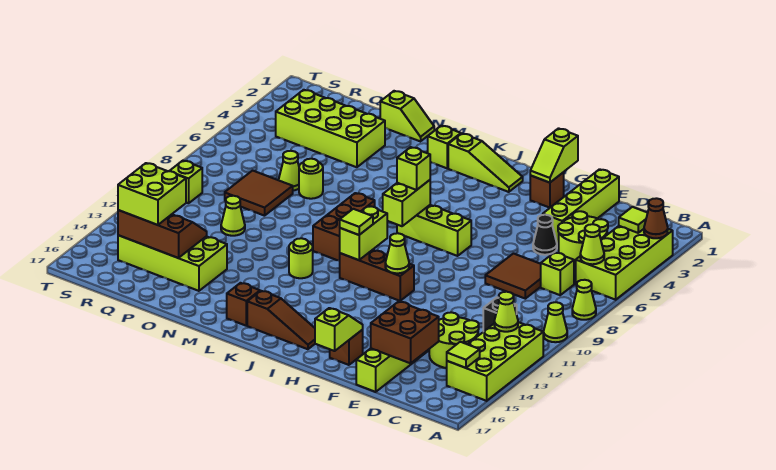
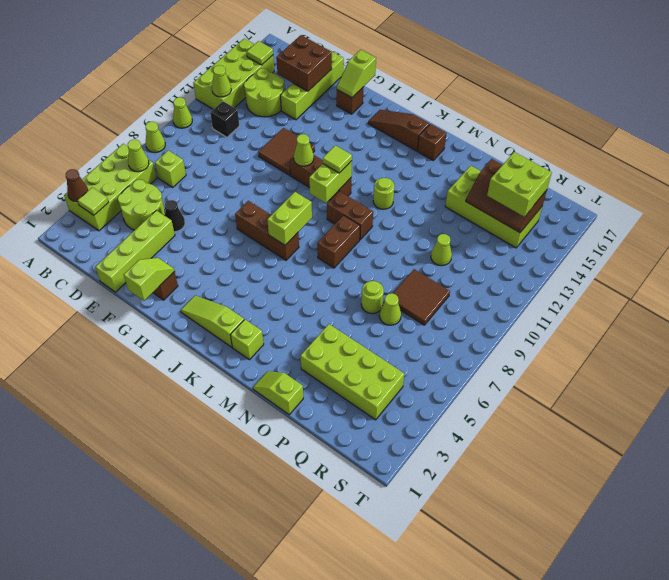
brown 2x2 tile [485,254,541,299] -> brown 2x2 tile moved to [258,128,315,175]
lime 1x3 brick [397,205,471,256] -> brown 1x3 brick [235,201,299,260]
lime 1x1 brick [397,147,430,190] -> none
lime 1x1 brick [170,161,202,203] -> none

